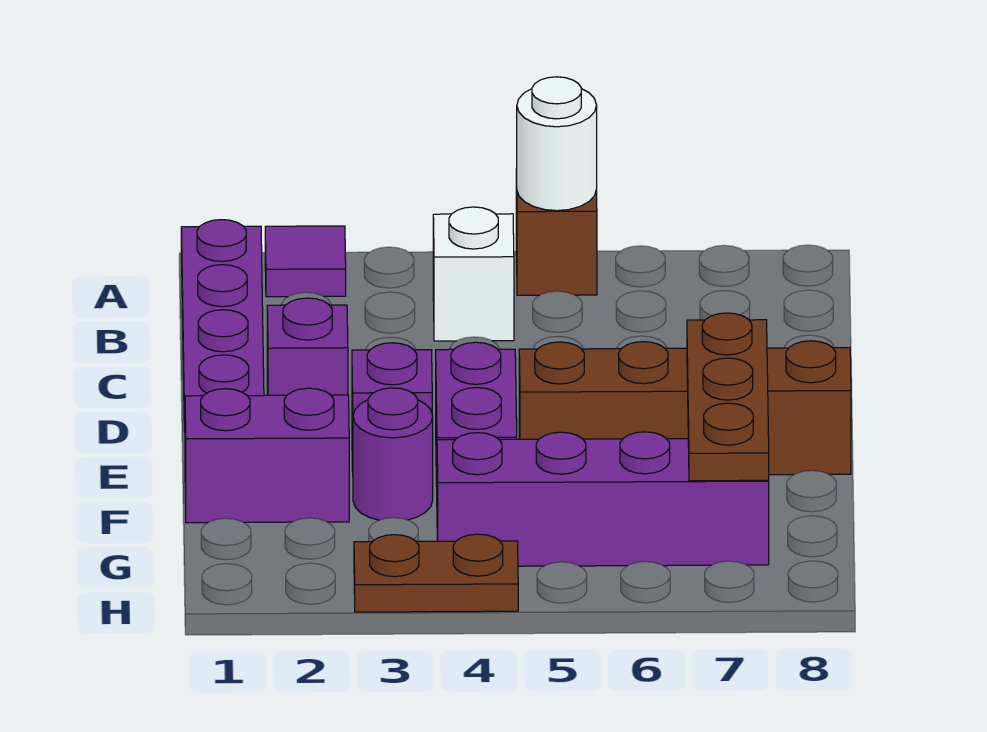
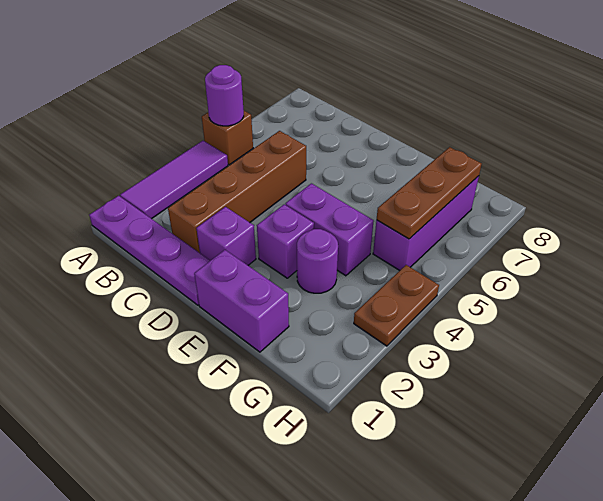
purple 1x1 tile [265,226,346,297] -> purple 1x3 tile [120,141,228,219]
white 1x1 round brick [516,77,597,211] -> purple 1x1 round brick [205,65,244,126]
white 1x1 brick [433,207,514,341] -> none
brown 1x4 brick [519,341,851,475] -> brown 1x4 brick moved to [168,131,306,253]
brown 1x3 plate [687,313,769,481] -> brown 1x3 plate turned to [377,147,482,239]
purple 1x2 brick [185,388,349,523] -> purple 1x2 brick turned to [194,250,289,352]
purple 1x4 brick [437,432,769,566] -> purple 1x3 brick [373,176,479,270]

